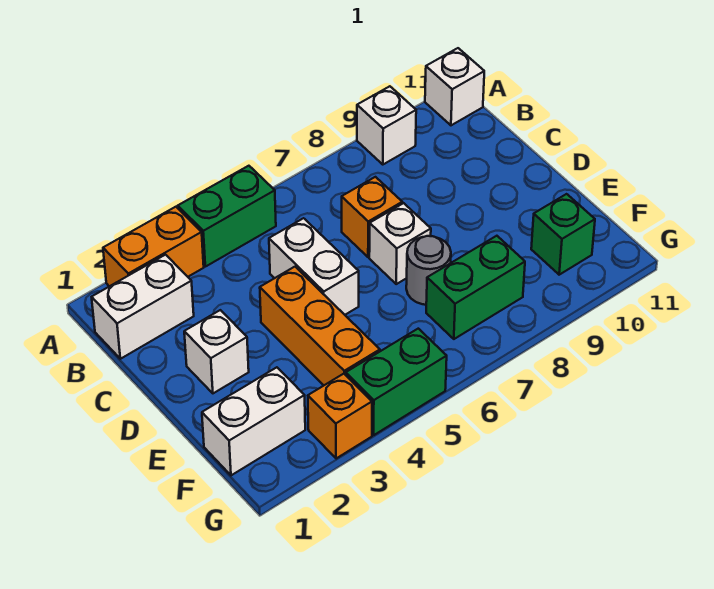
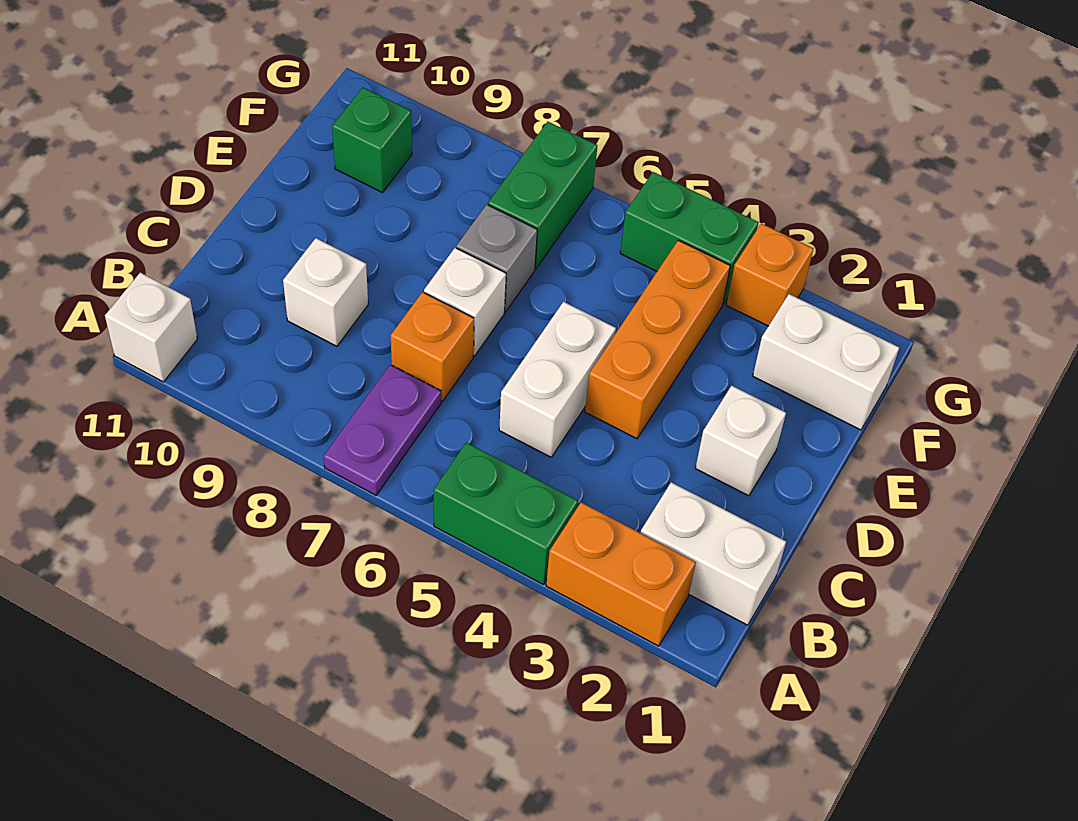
none -> purple 1x2 plate [324,365,441,495]
white 1x1 brick [357,86,416,165] -> white 1x1 brick moved to [283,238,368,346]
grey 1x1 round brick [406,236,451,305] -> grey 1x1 brick [456,205,537,312]
green 1x2 brick [426,236,525,339] -> green 1x2 brick turned to [488,122,597,269]

